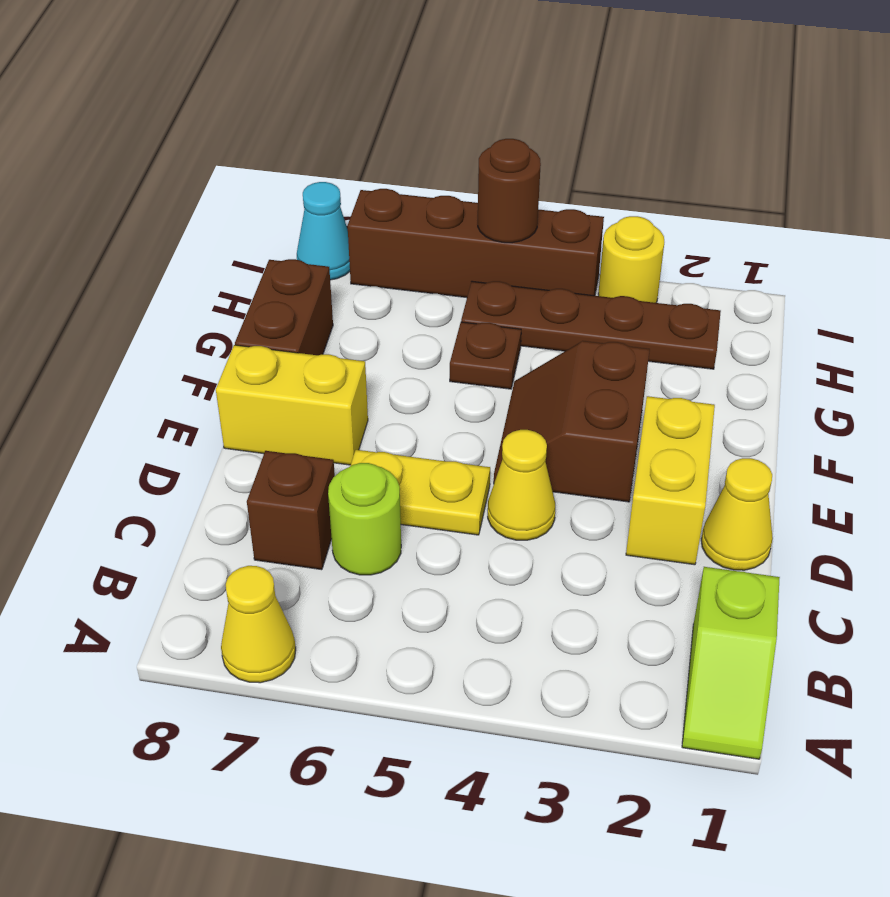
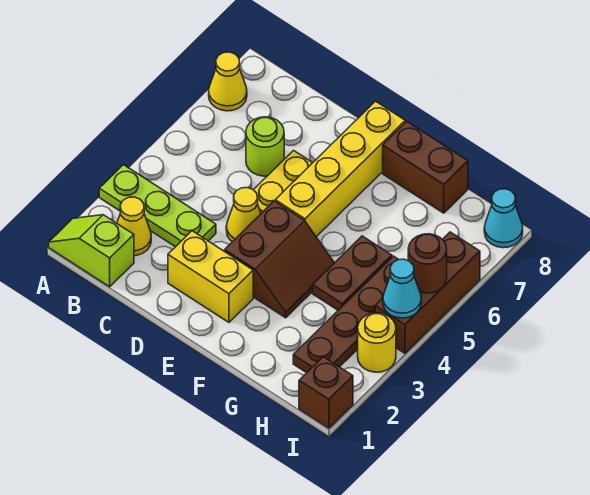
none -> lime 1x3 plate [99,165,216,247]
brown 1x1 brick [247,451,335,570] -> brown 1x1 brick moved to [299,357,353,428]
yellow 1x1 cone [701,458,773,570] -> yellow 1x1 cone moved to [117,197,151,256]
brown 2x2 slope [494,341,650,502] -> brown 2x2 slope turned to [225,201,334,318]
yellow 1x2 brick [216,345,368,465] -> yellow 1x4 brick [275,101,405,237]
brown 1x1 plate [450,322,521,389] -> brown 1x2 plate [313,236,392,310]
brown 1x4 brick [348,189,604,298] -> brown 1x3 brick [375,232,480,353]
none -> cyan 1x1 cone [383,259,421,318]

